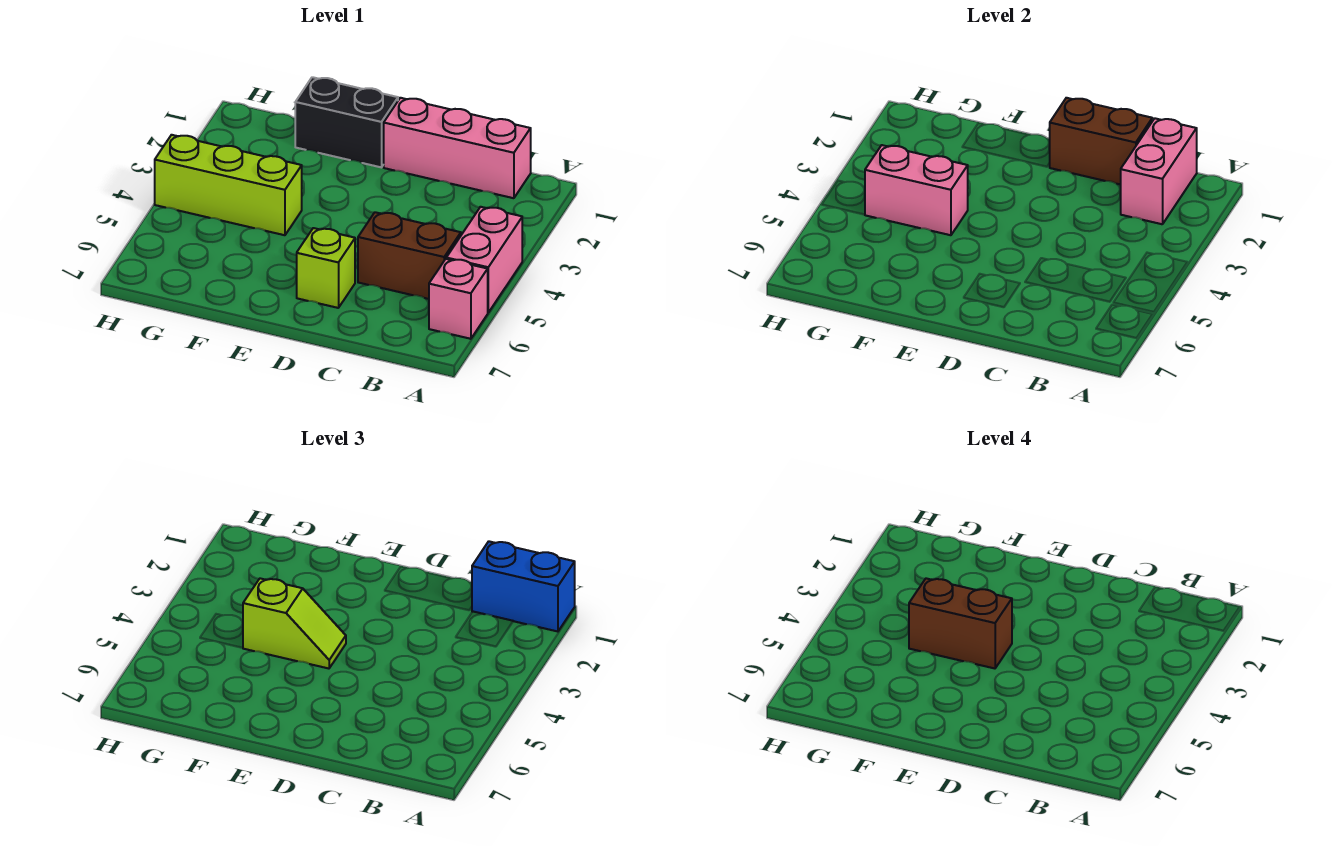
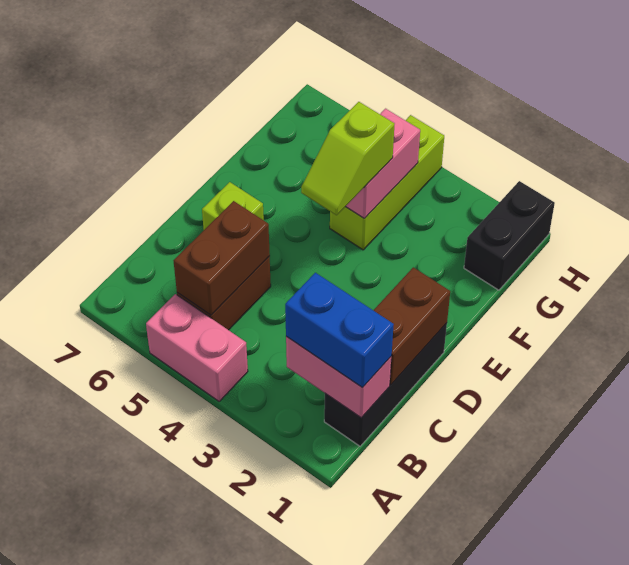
blue 1x2 brick [472,541,575,631] -> blue 1x2 brick turned to [285,273,394,388]
pink 1x1 brick [429,259,488,339] -> none
pink 1x3 brick [384,98,531,198] -> black 1x3 brick [324,323,447,446]
black 1x2 brick [295,77,398,167] -> black 1x2 brick moved to [464,181,555,290]
brown 1x2 brick [909,578,1012,668] -> brown 1x2 brick moved to [174,201,270,315]

